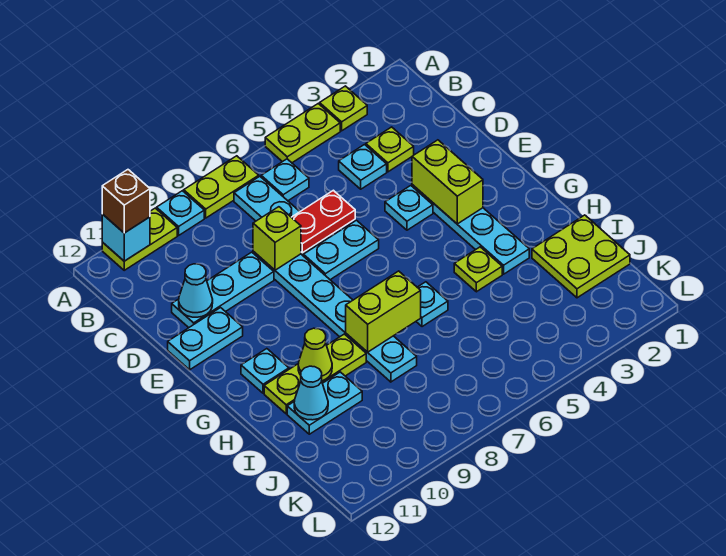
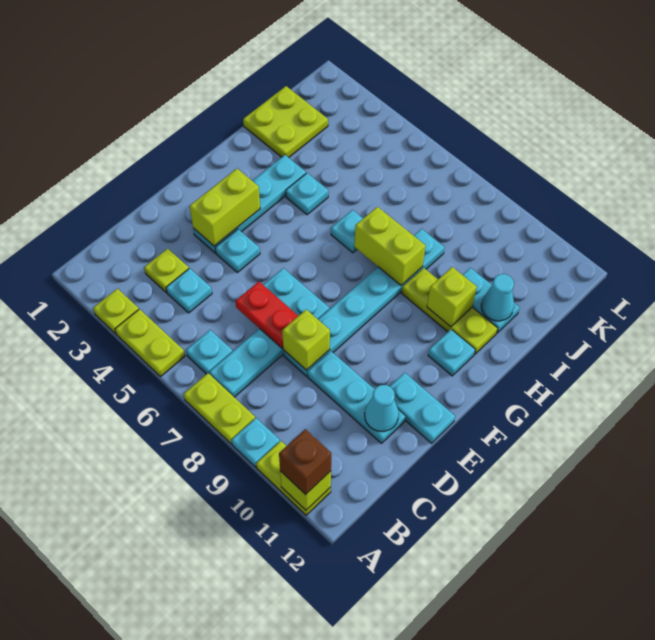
cyan 1x1 brick [102,214,150,261] -> lime 1x1 brick [280,471,331,510]
lime 1x1 plate [454,247,502,292] -> cyan 1x1 plate [286,173,328,215]
lime 1x1 cone [298,328,332,381] -> lime 1x1 brick [427,267,477,327]

